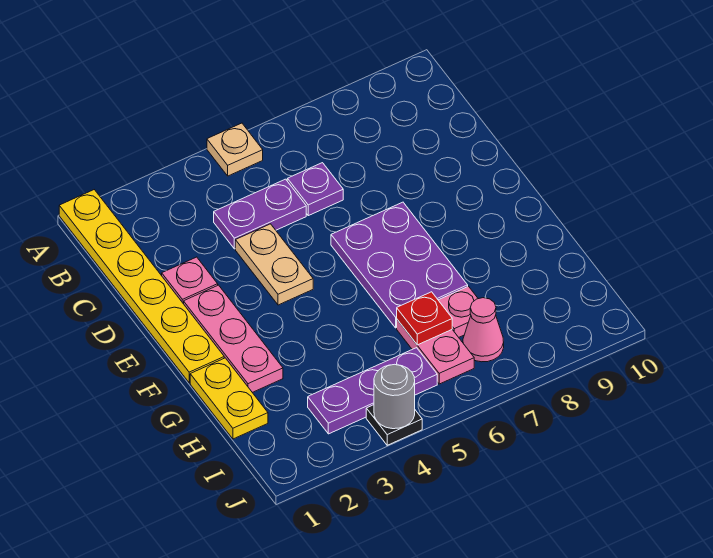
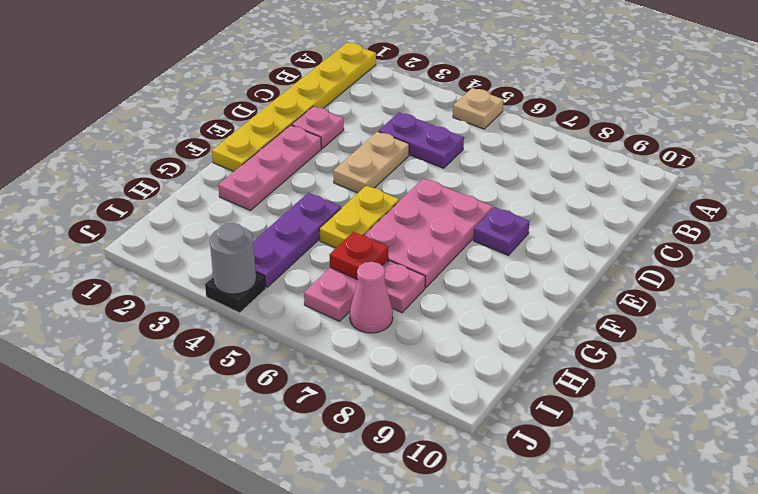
purple 1x1 plate [287,163,343,216] -> purple 1x1 plate moved to [473,207,530,255]
purple 2x3 plate [331,202,468,328] -> pink 2x3 plate [364,178,493,287]
yellow 1x2 plate [190,358,268,439] -> yellow 1x2 plate moved to [319,186,399,248]
purple 1x3 plate [308,348,437,434] -> purple 1x3 plate turned to [253,193,341,288]

